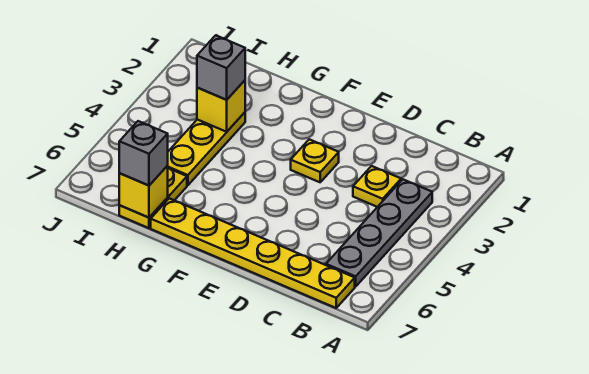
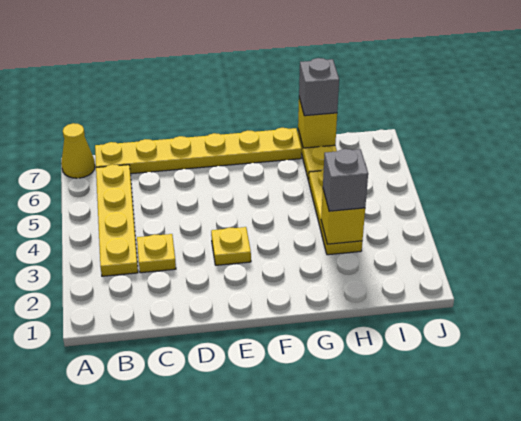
none -> yellow 1x1 cone [61,123,95,178]
grey 1x4 plate [326,179,432,287] -> yellow 1x4 plate [96,164,138,276]

